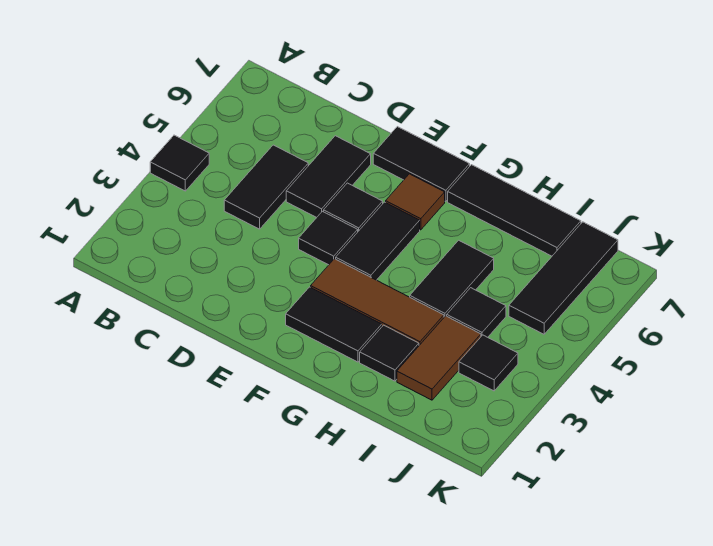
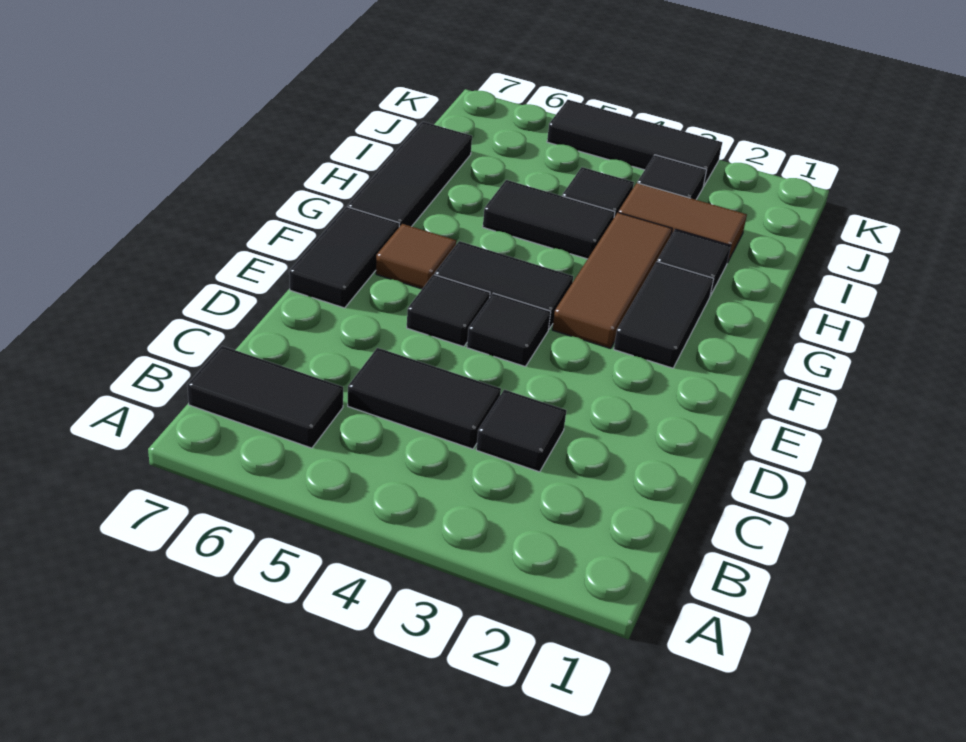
black 1x1 tile [150,135,209,191] -> black 1x1 tile moved to [476,390,566,472]
black 1x2 tile [286,136,371,218] -> black 1x2 tile moved to [187,346,343,448]
black 1x3 tile [509,222,618,334] -> black 1x3 tile moved to [547,100,722,187]

